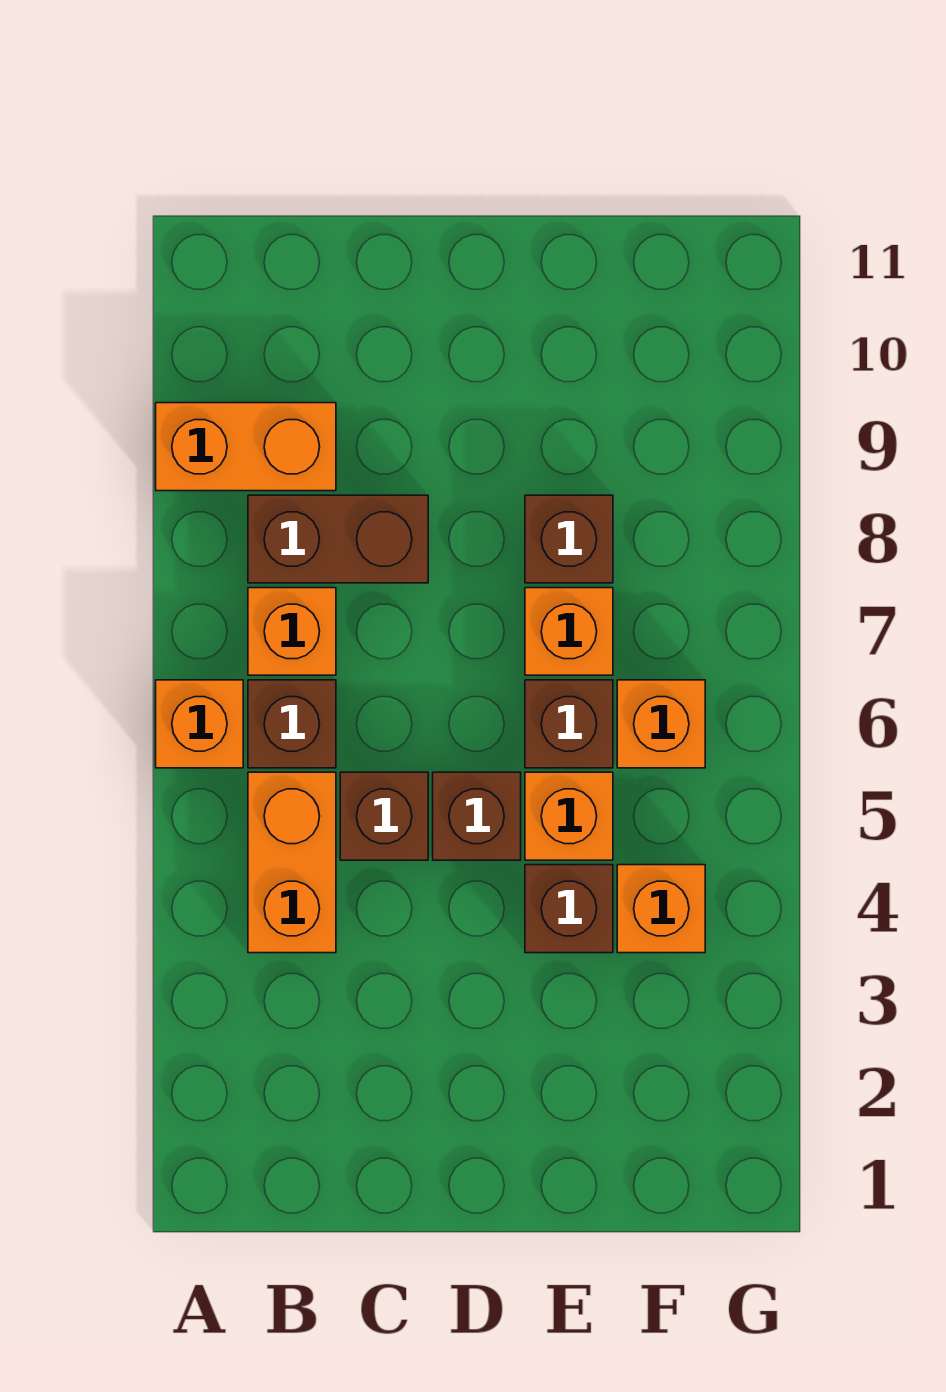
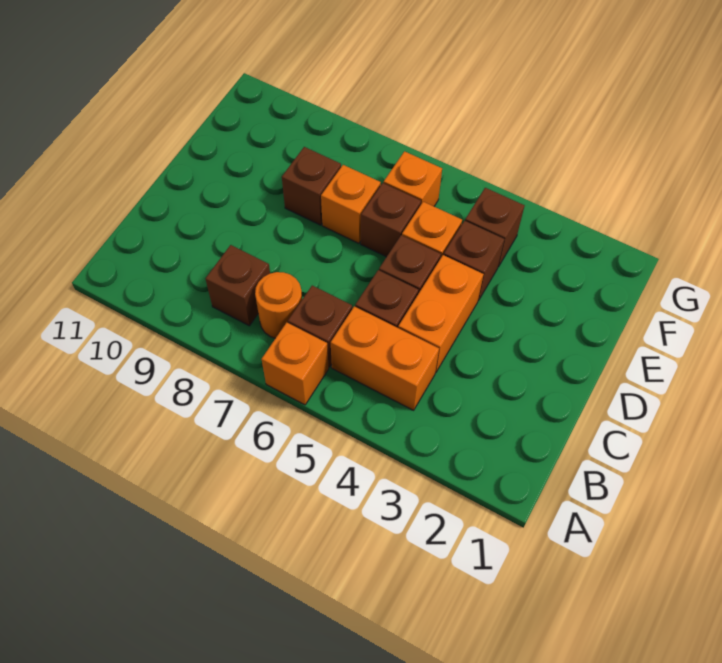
orange 1x2 brick [156,403,336,491] -> orange 1x2 brick moved to [398,255,484,372]
orange 1x1 brick [248,588,336,675] -> orange 1x1 round brick [255,272,302,338]
brown 1x2 brick [248,495,428,583] -> brown 1x1 brick [206,245,270,326]
orange 1x1 brick [617,865,705,953] -> brown 1x1 brick [465,188,525,267]

